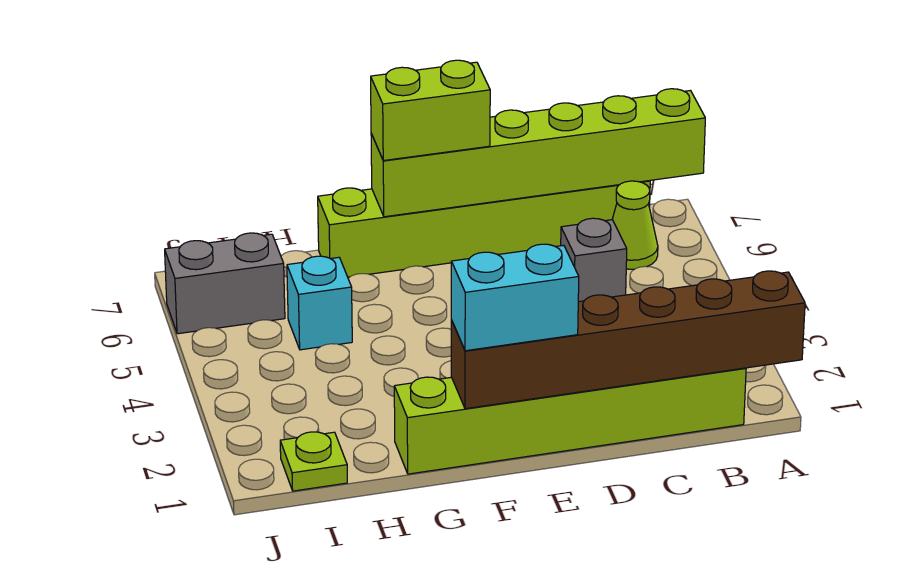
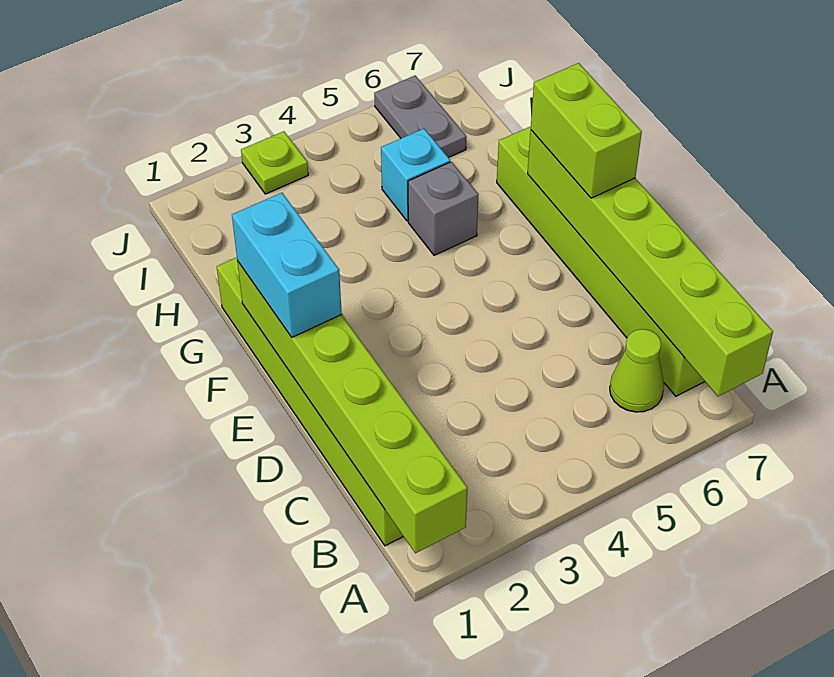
brown 1x6 brick [451,271,805,409] -> lime 1x6 brick [237,261,467,553]
grey 1x1 brick [561,218,627,302] -> grey 1x1 brick moved to [408,162,479,255]
lime 1x1 plate [280,432,347,491] -> lime 1x1 plate moved to [241,131,308,194]
grey 1x2 brick [165,233,285,334] -> grey 1x2 plate [374,76,467,158]

